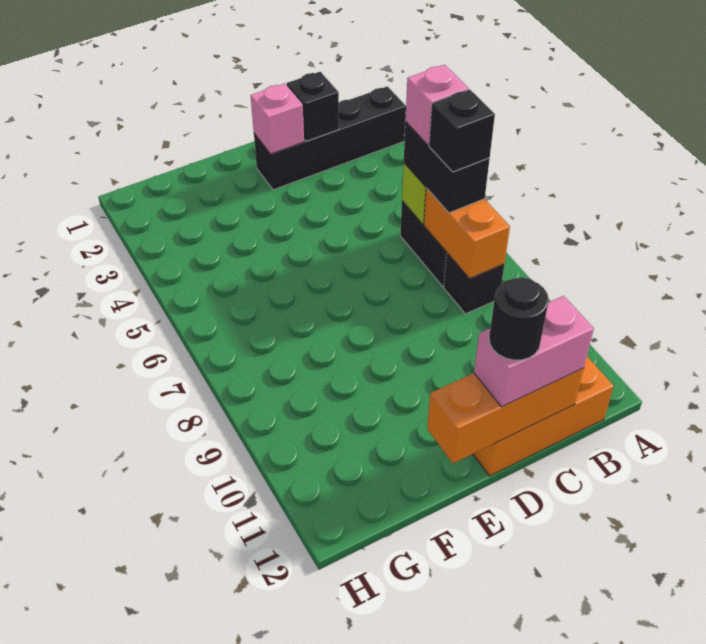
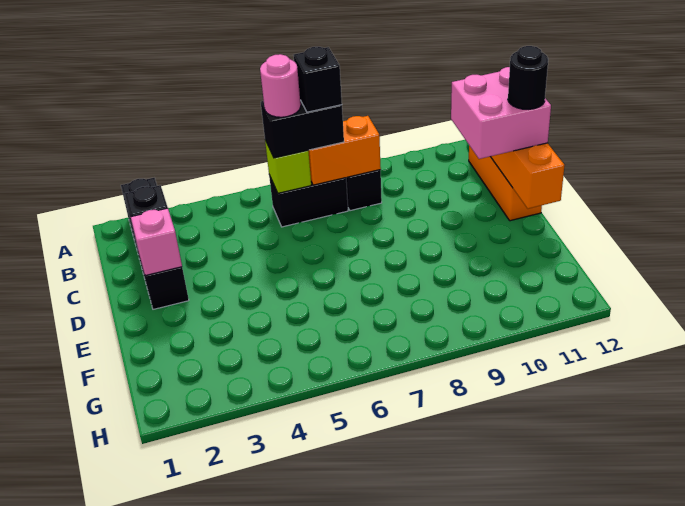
pink 1x1 brick [405,65,469,145] -> pink 1x1 round brick [260,54,301,117]
pink 1x2 brick [474,296,594,407] -> pink 2x2 brick [451,67,551,159]

